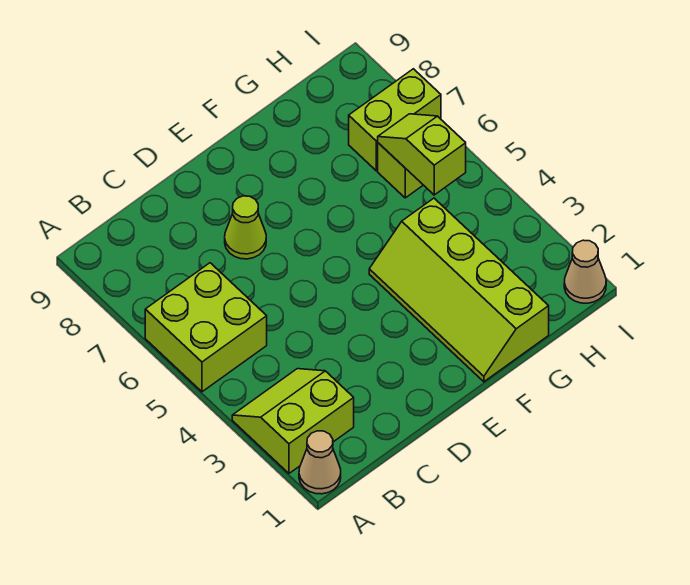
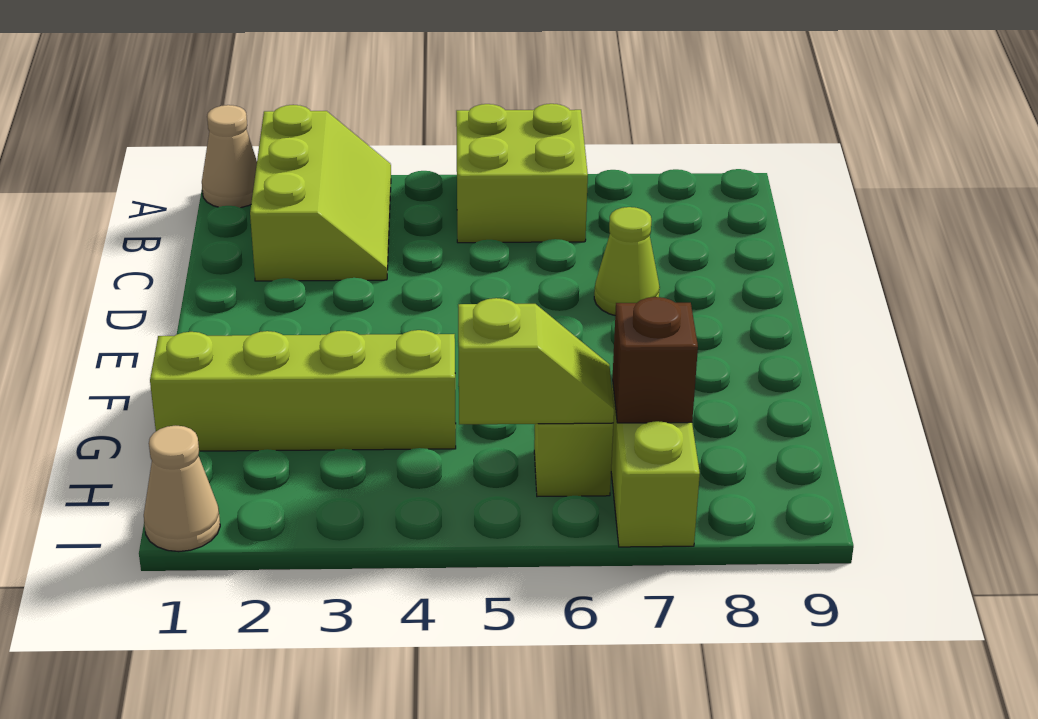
lime 2x2 slope [232,369,354,473] -> lime 2x3 slope [250,105,391,281]
none -> brown 1x1 brick [612,297,698,423]

